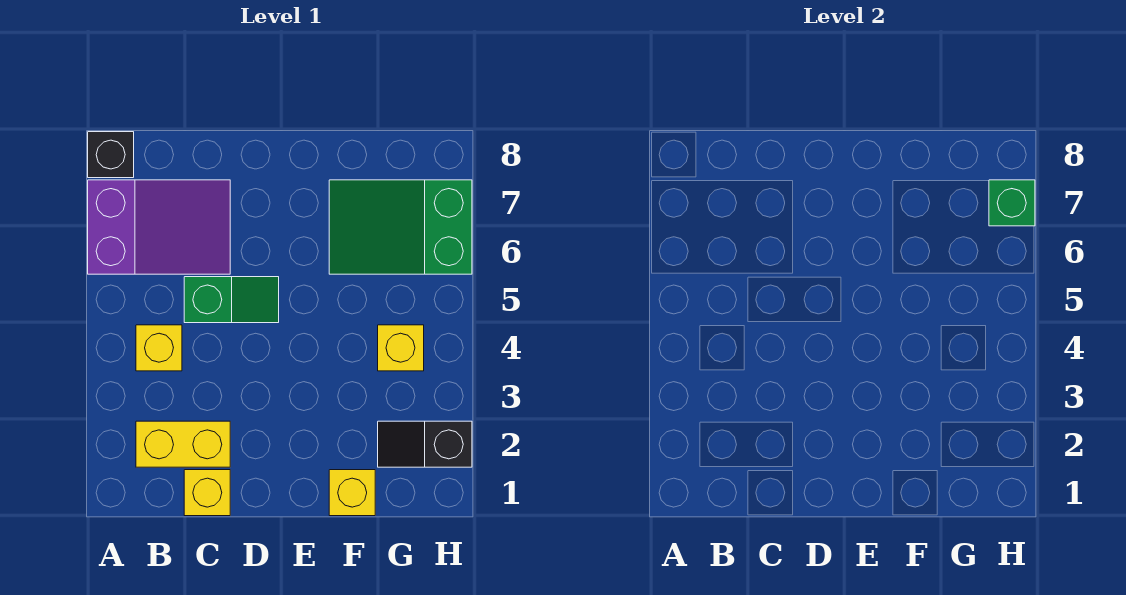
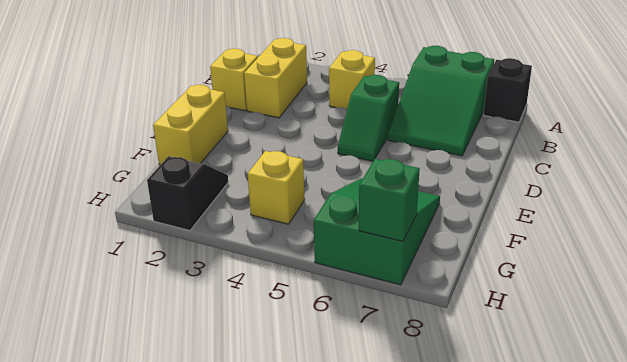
purple 2x3 slope [88,180,230,274] -> green 2x3 slope [388,46,494,156]
yellow 1x1 brick [329,470,375,516] -> yellow 1x2 brick [153,85,228,165]

